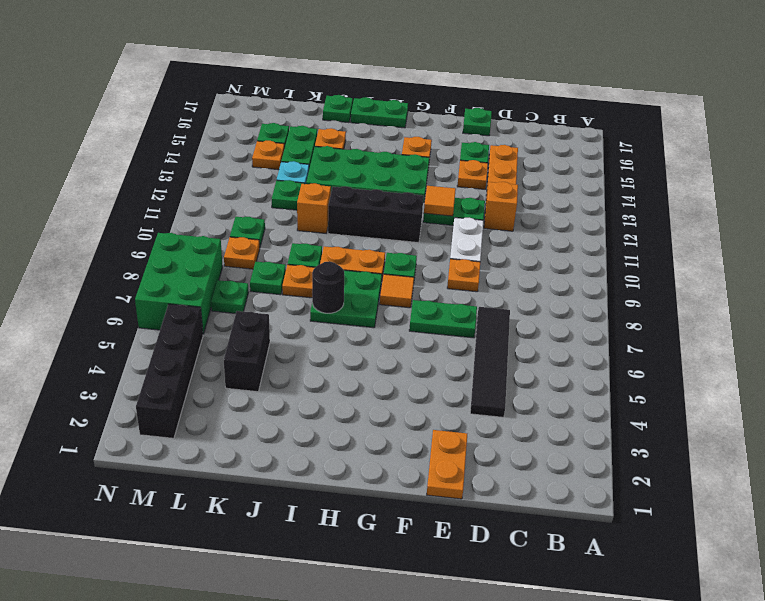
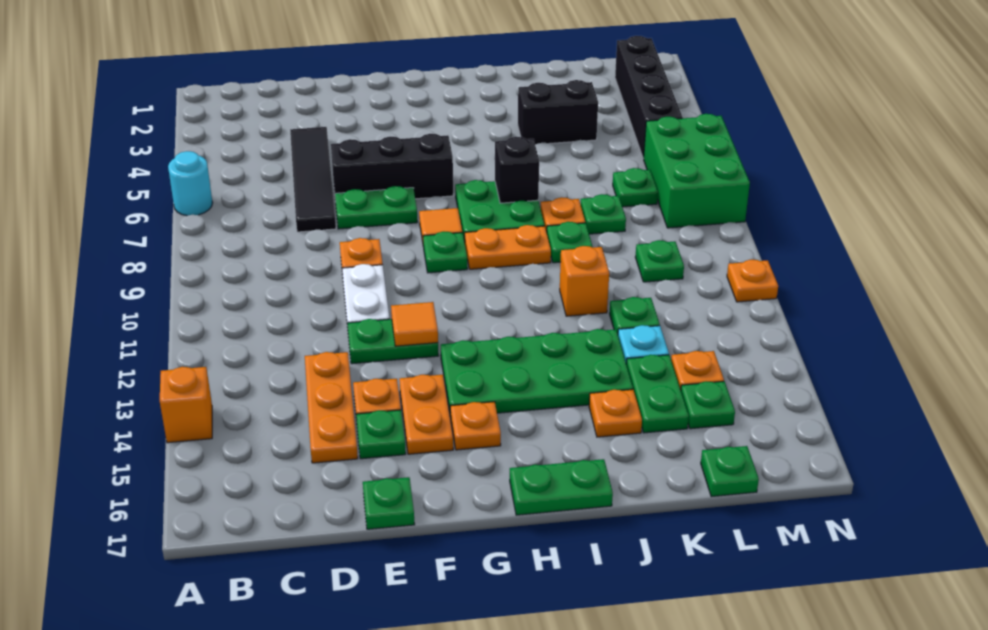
none -> cyan 1x1 round brick [168,151,212,216]
orange 1x1 brick [484,182,518,231] -> orange 1x1 brick moved to [160,367,212,443]
orange 1x2 plate [427,430,467,499] -> orange 1x2 plate moved to [399,375,453,454]
black 1x3 brick [328,186,424,243] -> black 1x3 brick moved to [331,134,453,202]
black 1x1 round brick [312,262,344,313] -> black 1x1 brick [495,137,539,203]
green 1x1 plate [323,95,353,123] -> green 1x1 plate moved to [701,446,759,497]
black 1x2 brick [224,311,270,392] -> black 1x2 brick turned to [518,80,598,145]
orange 1x1 plate [224,237,260,269] -> orange 1x1 plate moved to [727,260,778,302]

